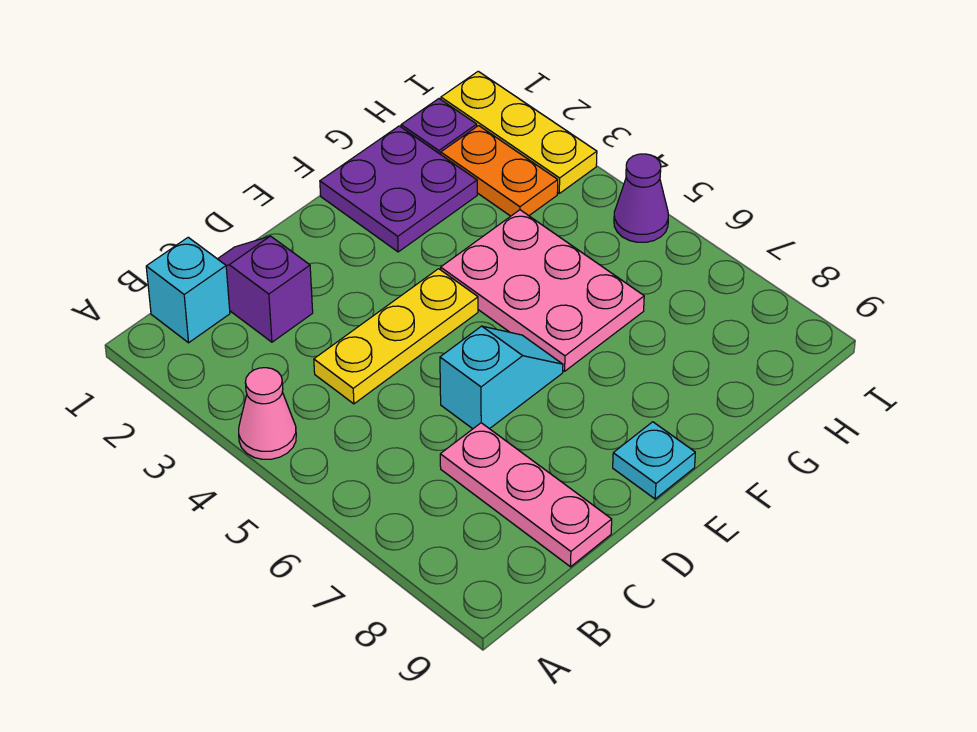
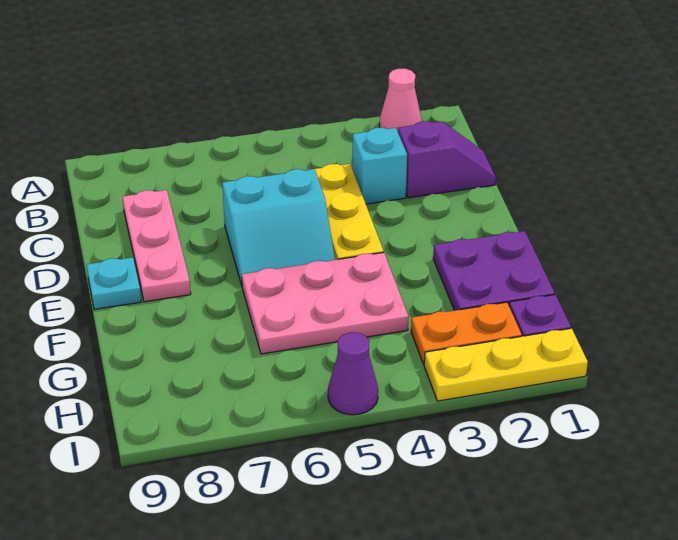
pink 1x1 cone [239,368,296,459] -> pink 1x1 cone moved to [379,69,422,131]
cyan 1x1 brick [146,237,230,343] -> cyan 1x1 brick moved to [352,128,407,204]
pink 1x3 plate [440,423,612,567] -> pink 1x3 plate turned to [122,190,191,302]
cyan 1x2 slope [440,326,563,429] -> cyan 2x2 slope [222,169,335,285]

